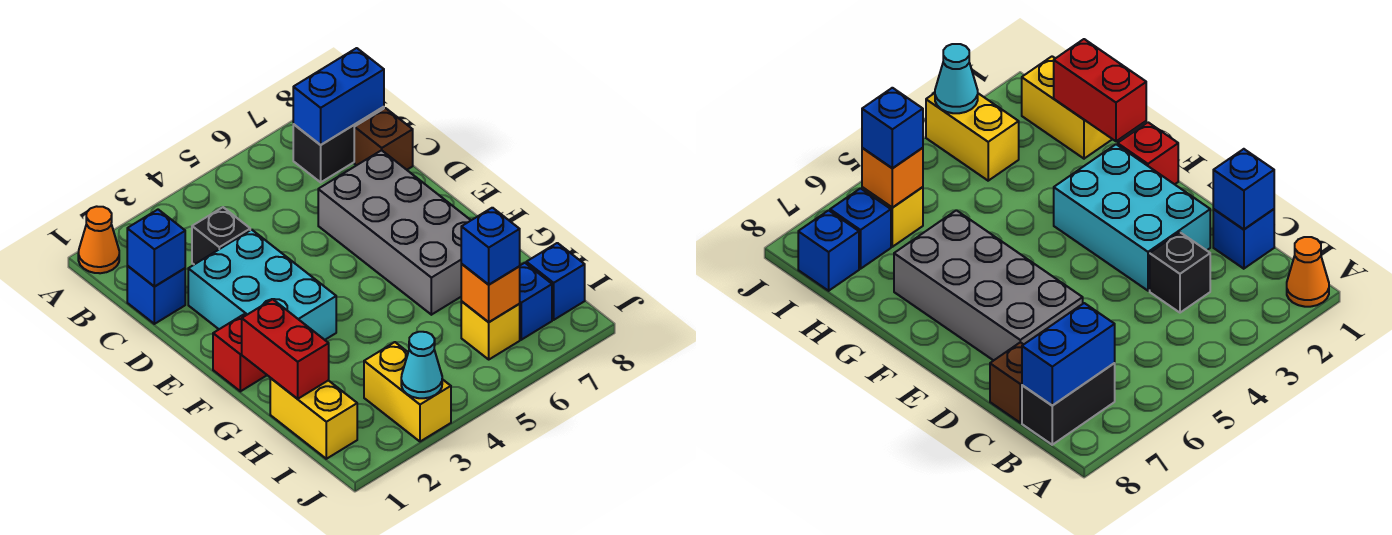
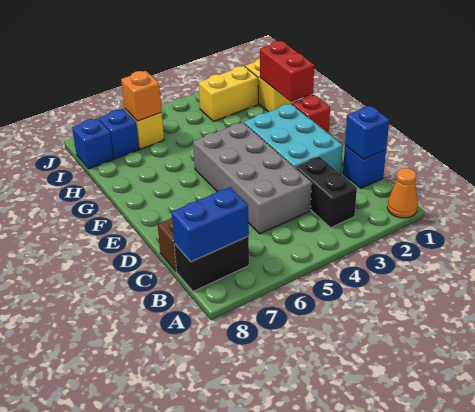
black 1x1 brick [192,207,250,264] -> black 1x2 brick [295,156,357,228]
grey 2x4 brick [318,150,471,315] -> grey 2x4 brick moved to [193,122,312,234]
yellow 1x2 brick [364,342,451,442] -> yellow 1x2 brick turned to [199,66,258,121]
blue 1x1 brick [461,208,520,285] -> none
cyan 1x1 cone [401,332,442,398] -> none

